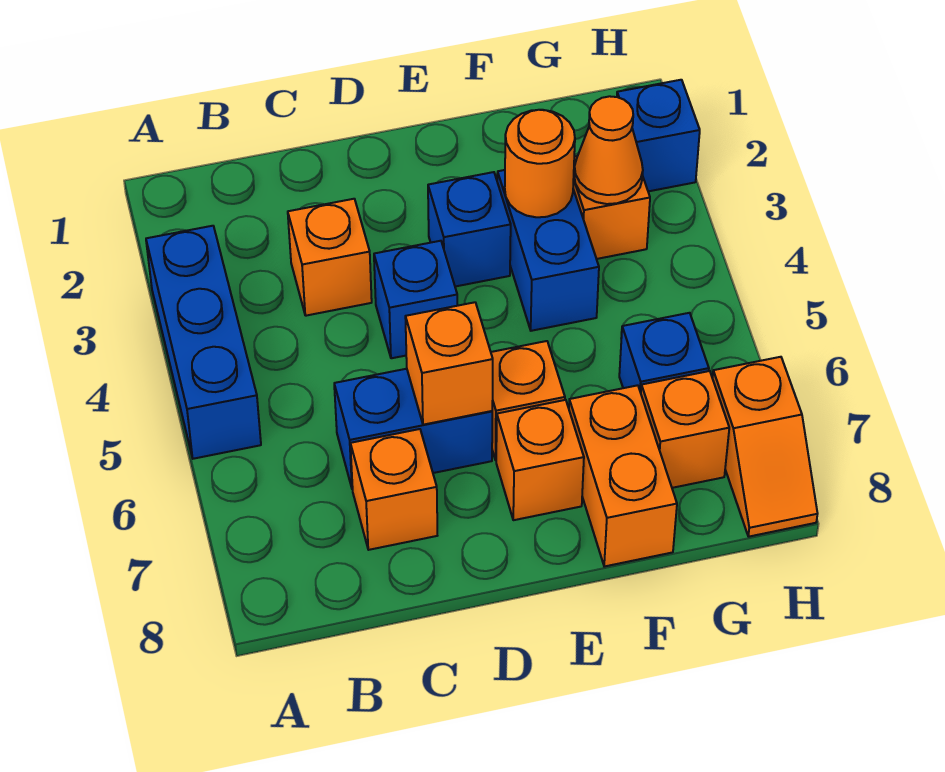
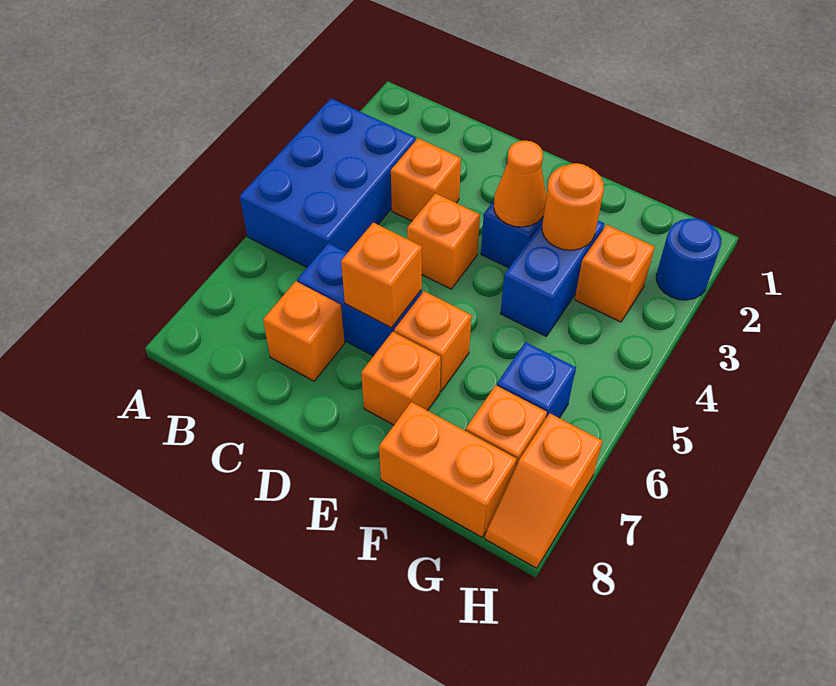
blue 1x3 brick [146,226,261,459] -> blue 2x3 brick [240,99,416,267]
blue 1x1 brick [374,241,457,358] -> orange 1x1 brick [407,193,480,289]
orange 1x2 brick [569,385,677,566] -> orange 1x2 brick turned to [379,402,516,537]
orange 1x1 cone [574,96,643,204] -> orange 1x1 cone moved to [494,140,546,227]
blue 1x1 brick [617,80,700,191] -> blue 1x1 round brick [656,219,721,300]

